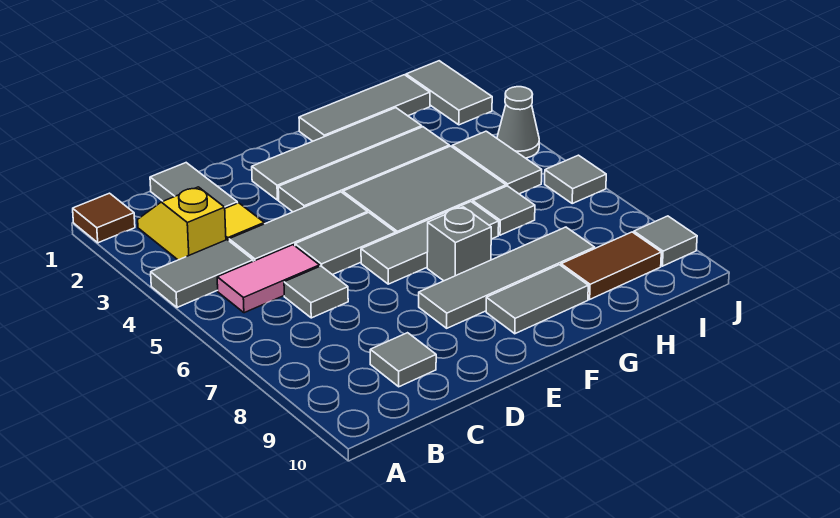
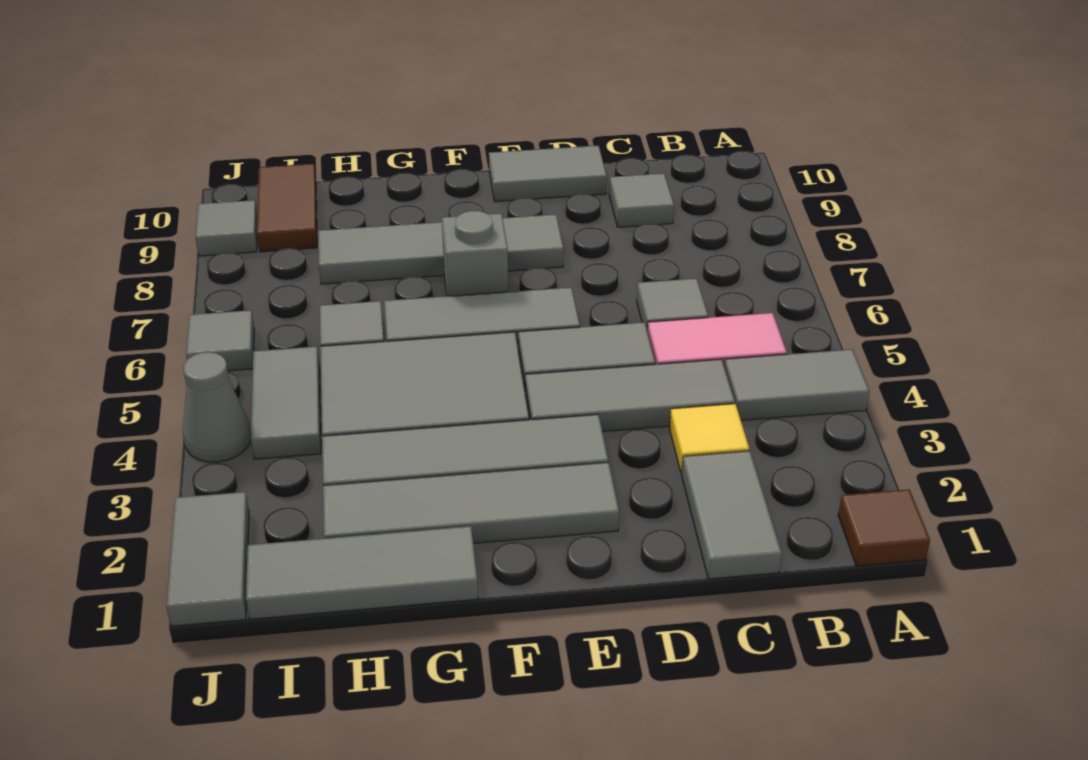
yellow 1x2 slope [138,187,226,260] -> none
grey 1x2 tile [486,265,588,334] -> grey 1x2 tile moved to [489,146,607,202]
brown 1x2 tile [561,232,661,299] -> brown 1x2 tile turned to [257,164,317,252]

